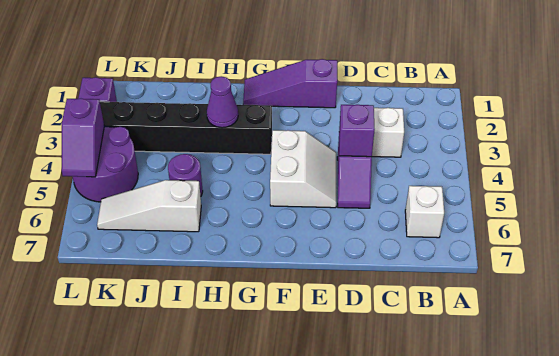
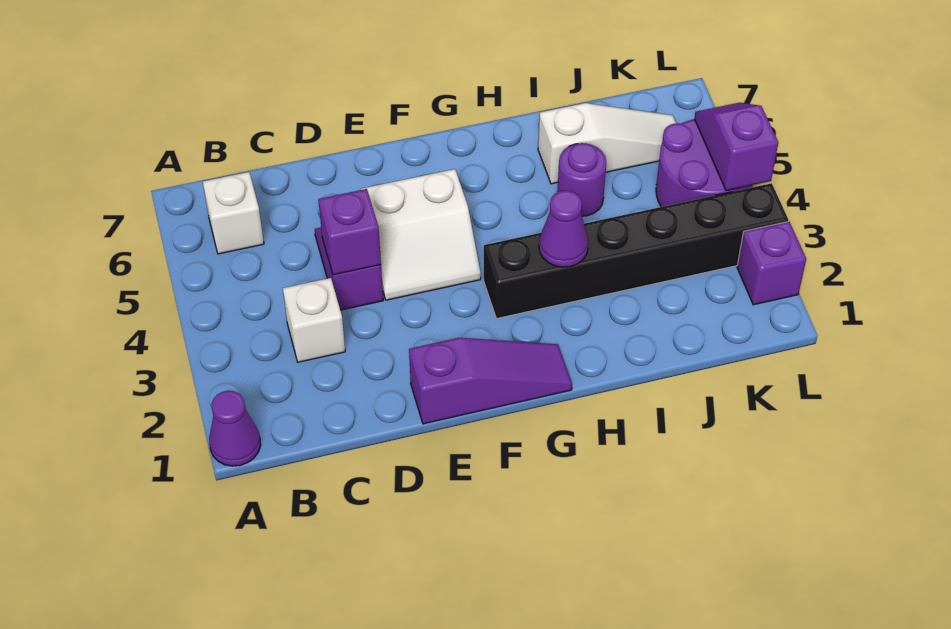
none -> purple 1x1 cone [209,391,261,466]
white 2x2 slope [270,130,336,208] -> white 2x2 slope turned to [361,169,481,300]

